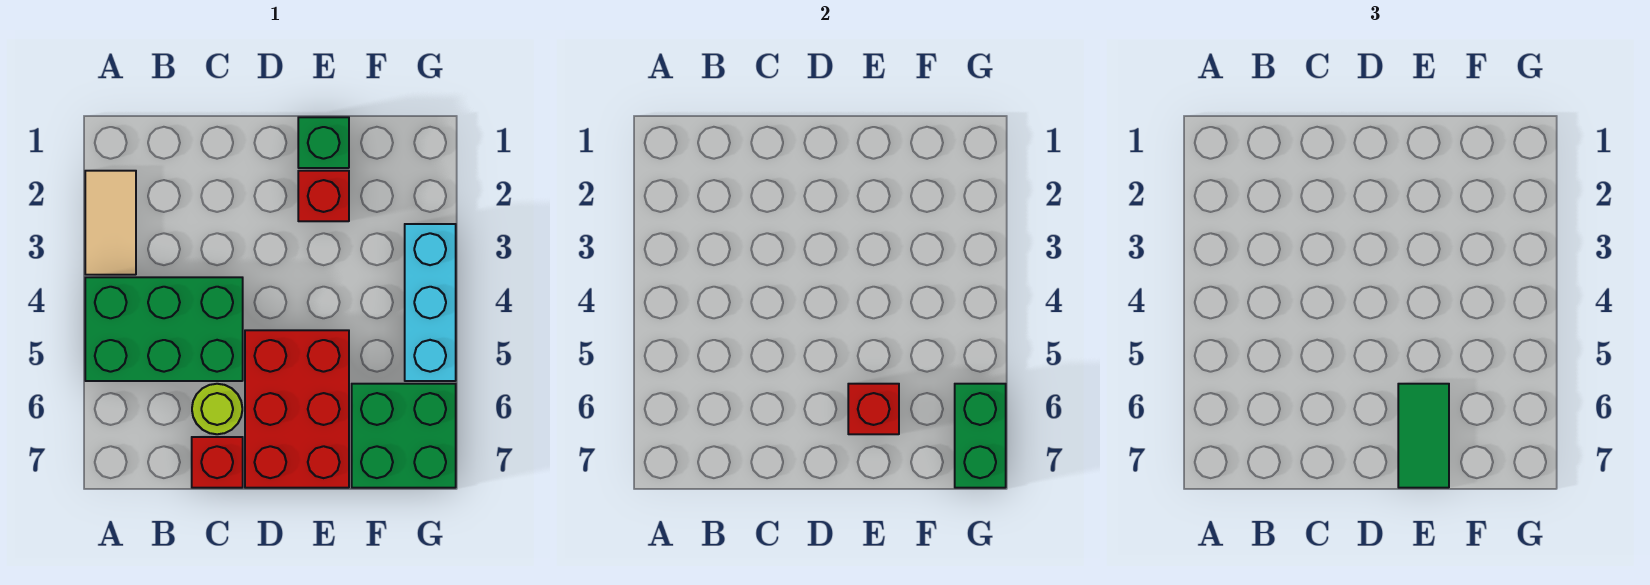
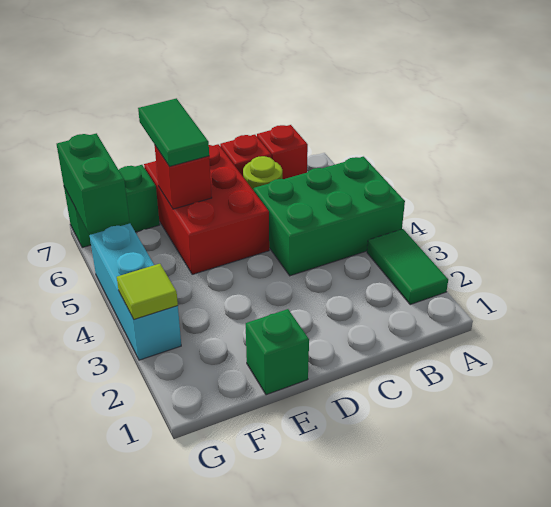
tan 1x2 tile [85,171,136,275] -> green 1x2 tile [367,229,448,305]
red 1x1 brick [298,171,349,221] -> red 1x1 brick moved to [257,125,308,179]
green 2x2 brick [352,384,456,488] -> green 1x2 brick [64,165,160,248]
none -> lime 1x1 tile [117,264,178,319]

